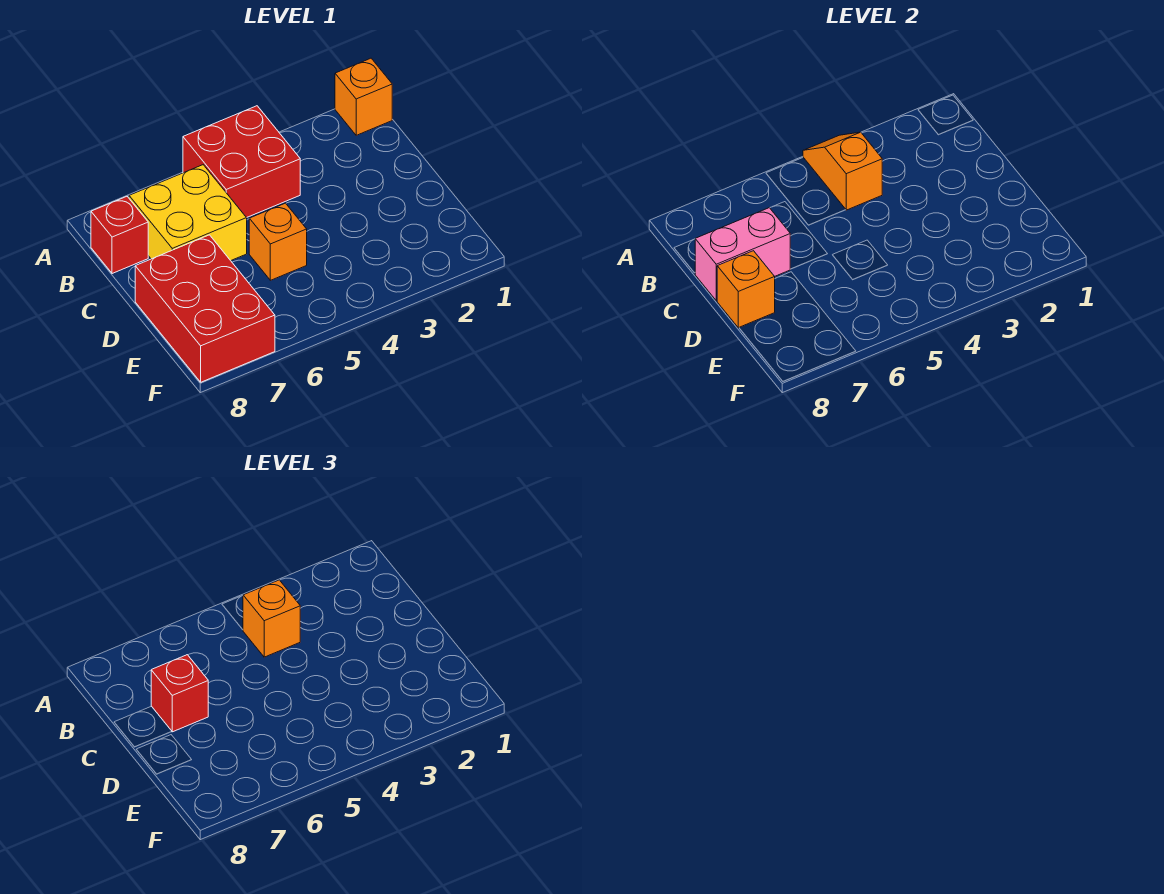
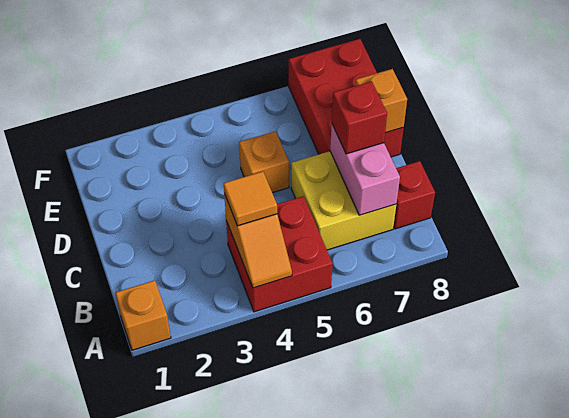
orange 1x1 brick [243,580,300,657] -> orange 1x1 tile [224,171,277,226]
pink 1x2 brick [695,208,790,301] -> pink 1x2 brick turned to [330,125,400,215]

